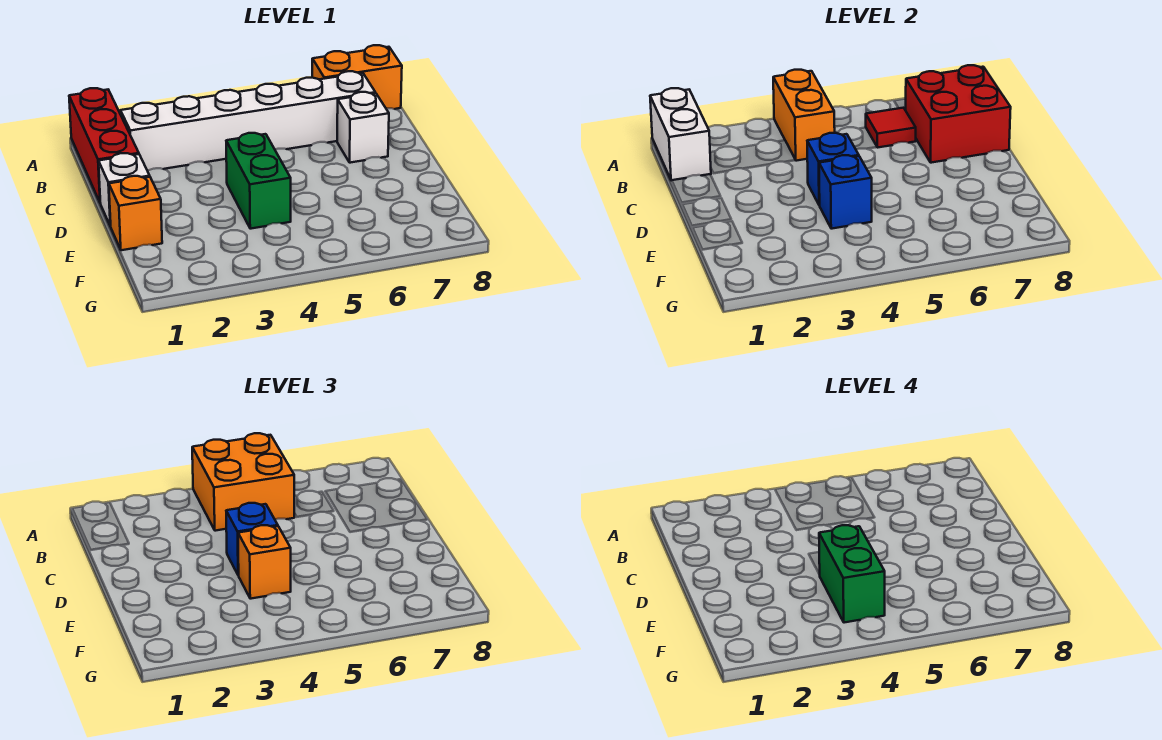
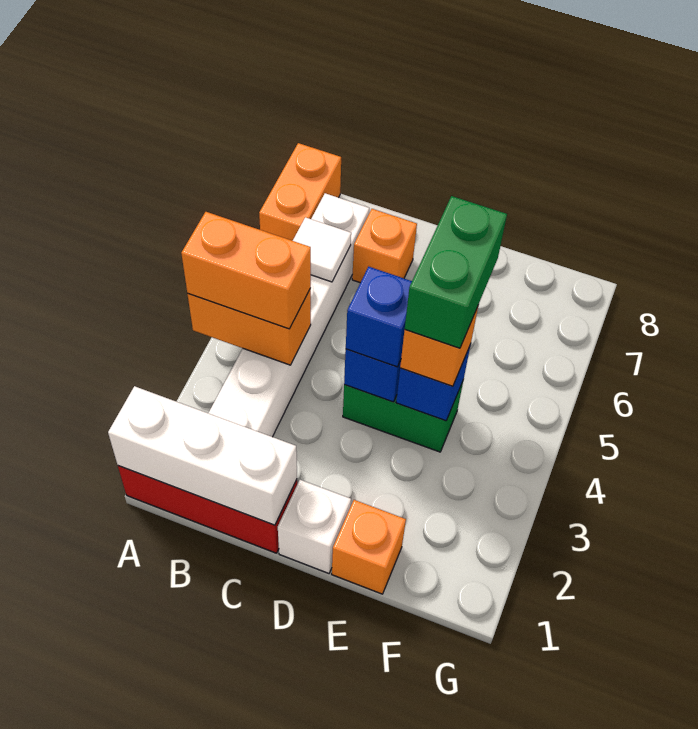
white 1x2 brick [650,88,711,181] -> white 1x3 brick [108,386,297,525]
orange 2x2 brick [192,433,295,531] -> orange 1x2 brick [181,212,311,329]
red 1x1 tile [866,108,916,148] -> white 1x1 tile [293,217,351,282]
red 2x2 brick [905,65,1011,163] -> none
white 1x1 brick [337,92,389,163] -> orange 1x1 brick [352,209,417,283]
green 1x2 brick [819,525,885,623] -> green 1x2 brick turned to [405,196,507,348]

